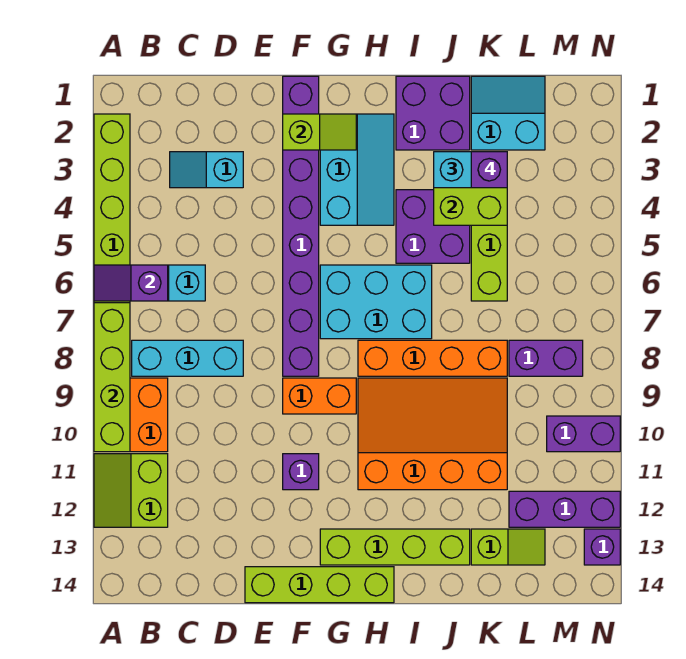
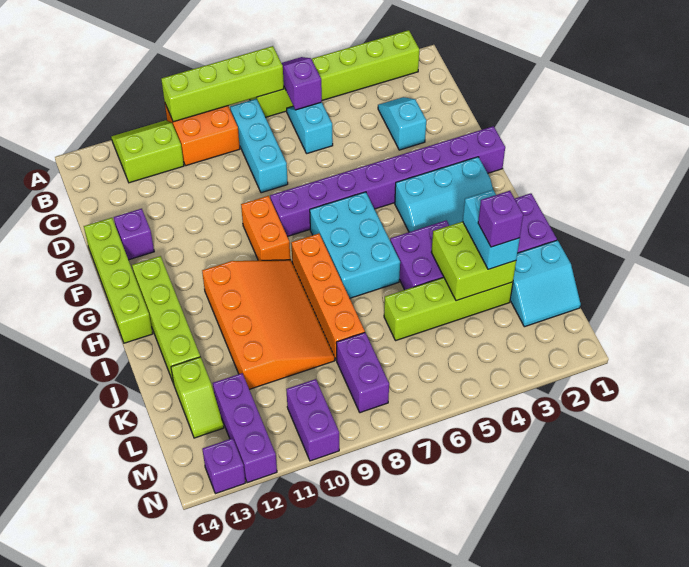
lime 1x2 slope [283,114,356,150] -> none
purple 1x1 brick [283,454,319,490] -> purple 1x1 brick moved to [114,209,154,260]
cyan 2x2 slope [471,76,545,150] -> cyan 2x2 slope turned to [510,240,581,327]

